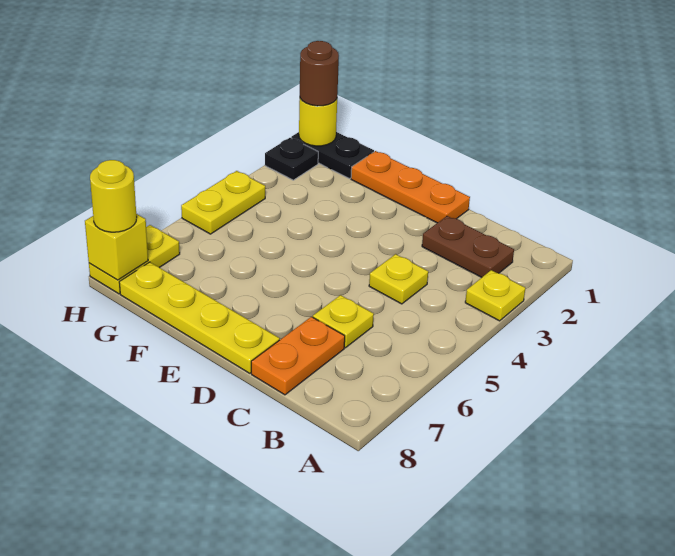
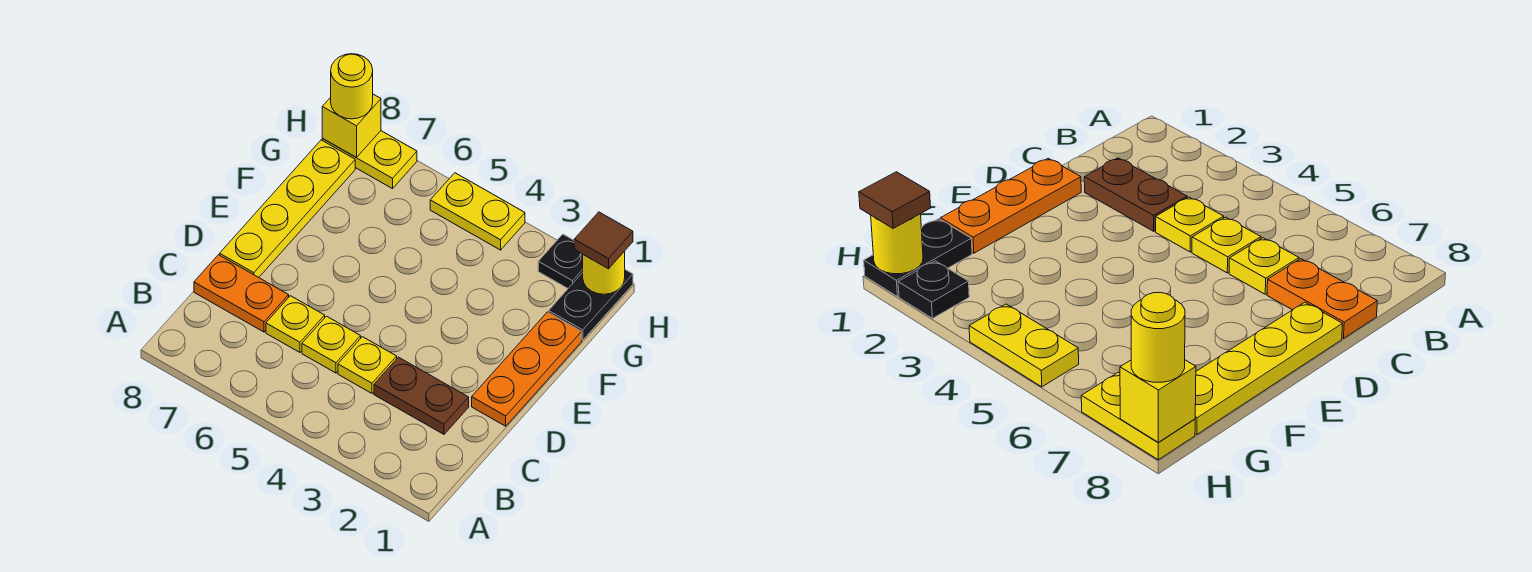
yellow 1x1 plate [465,270,525,321] -> yellow 1x1 plate moved to [302,316,361,373]
brown 1x2 plate [422,216,514,278] -> brown 1x2 plate turned to [374,357,469,434]
brown 1x1 round brick [300,41,339,106] -> brown 1x1 tile [574,212,633,269]

